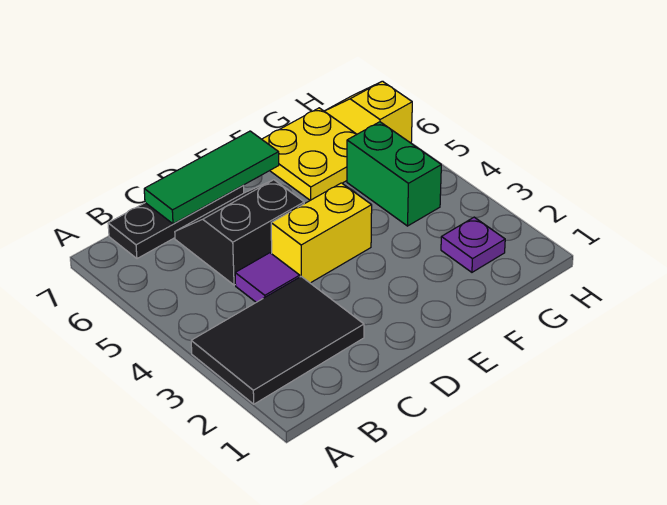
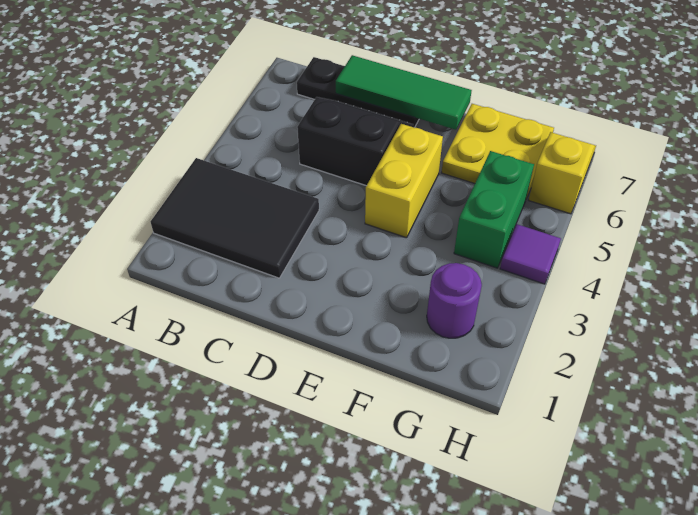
purple 1x1 tile [235,253,300,302] -> purple 1x1 tile moved to [500,224,561,284]
yellow 1x2 brick [271,183,372,283] -> yellow 1x2 brick turned to [365,124,443,238]
purple 1x1 plate [441,217,505,272] -> purple 1x1 round brick [427,263,482,338]

